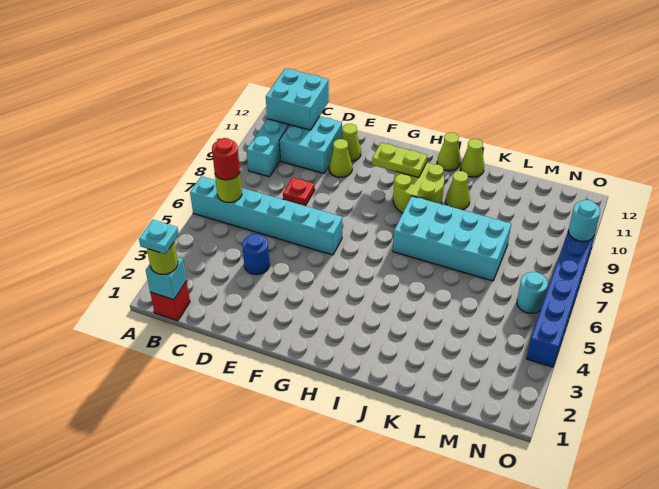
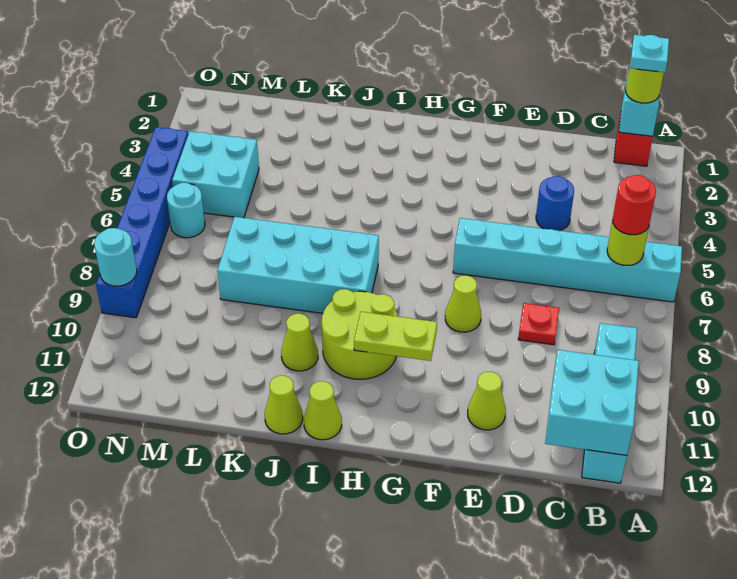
cyan 2x2 brick [279,116,342,173] -> cyan 2x2 brick moved to [172,131,259,218]
lime 1x1 cone [329,139,352,177] -> lime 1x1 cone moved to [445,275,481,332]

